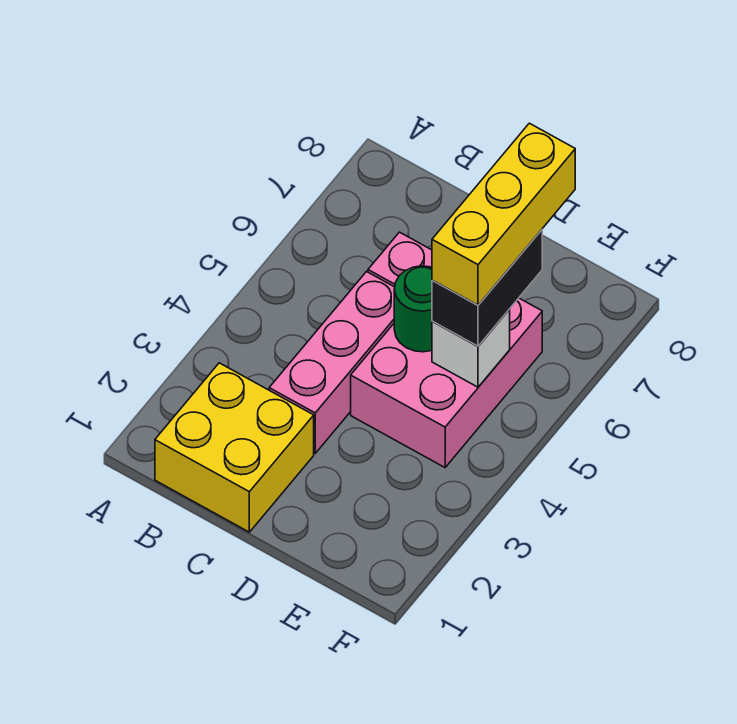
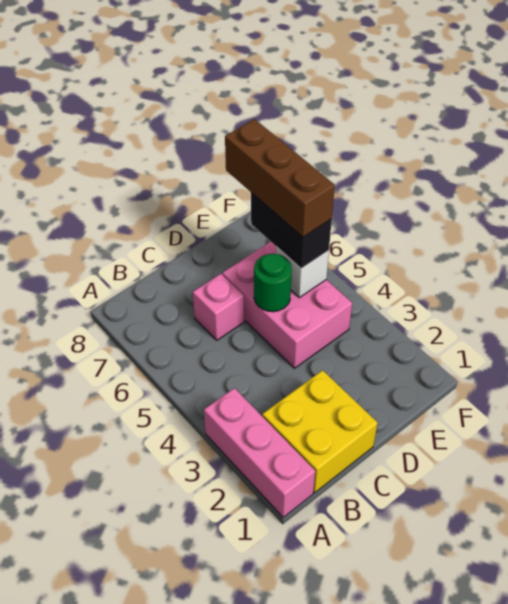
pink 1x3 brick [269,272,395,453] -> pink 1x3 brick moved to [204,388,315,517]
yellow 1x3 brick [432,123,575,305] -> brown 1x3 brick [225,119,335,237]

